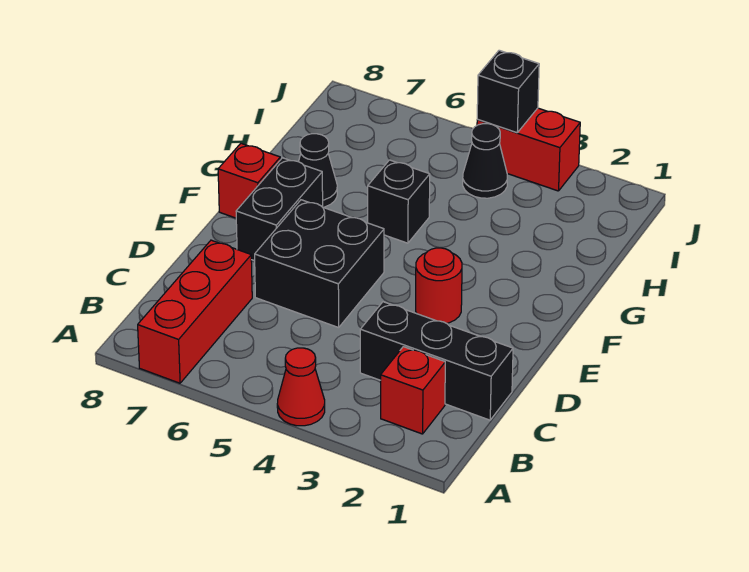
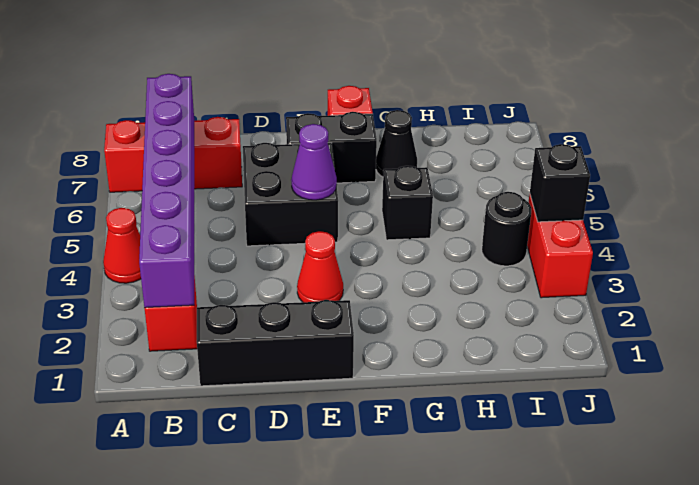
none -> purple 1x6 brick [139,74,194,308]
black 1x3 brick [360,302,513,420] -> black 1x3 brick turned to [197,300,354,386]
red 1x1 round brick [416,248,462,323] -> red 1x1 cone [297,231,343,302]
none -> purple 1x1 cone [291,124,337,200]
black 1x1 cone [463,124,507,198] -> black 1x1 round brick [482,192,531,266]

